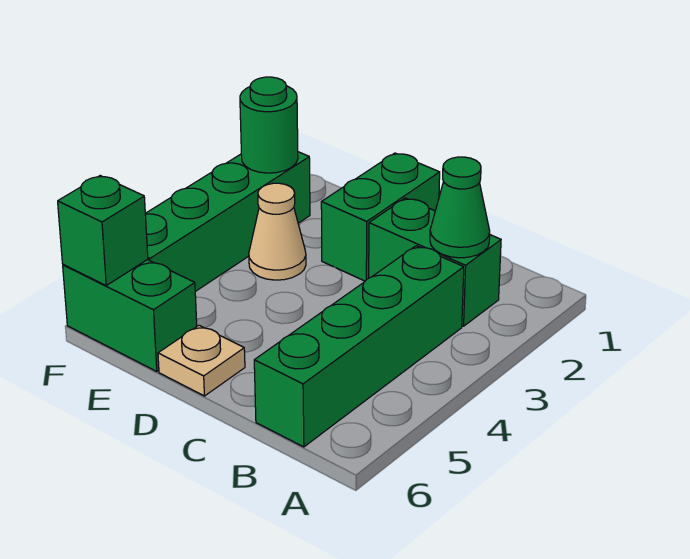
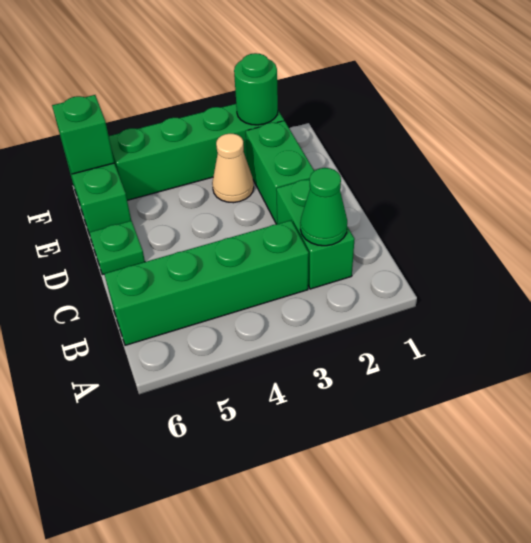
green 1x2 brick [321,153,440,281] -> green 1x2 brick turned to [246,121,314,224]
tan 1x1 plate [158,325,245,396] -> green 1x1 plate [89,221,145,275]

